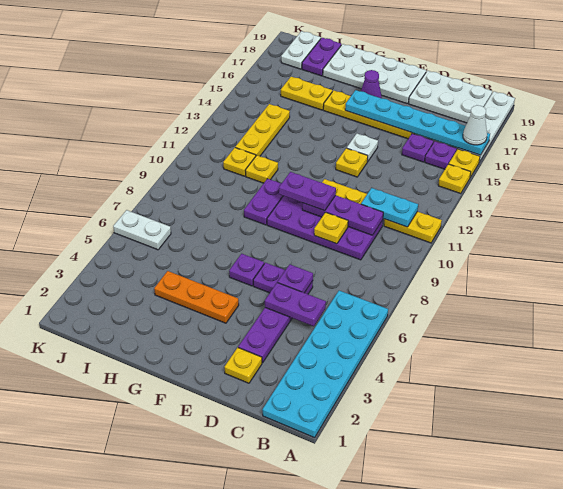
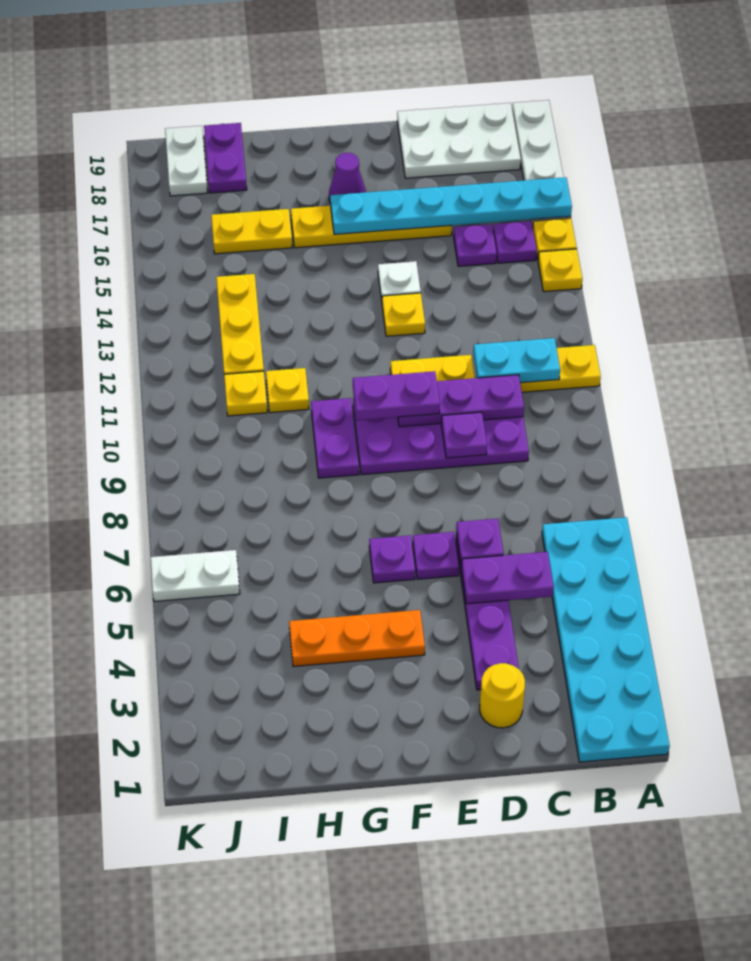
white 1x1 cone [463,105,487,145] -> none
yellow 1x1 plate [224,348,262,383] -> yellow 1x1 round brick [480,663,525,728]
yellow 1x1 plate [314,212,348,244] -> purple 1x1 plate [441,412,487,458]
white 2x4 plate [323,44,426,104] -> none

